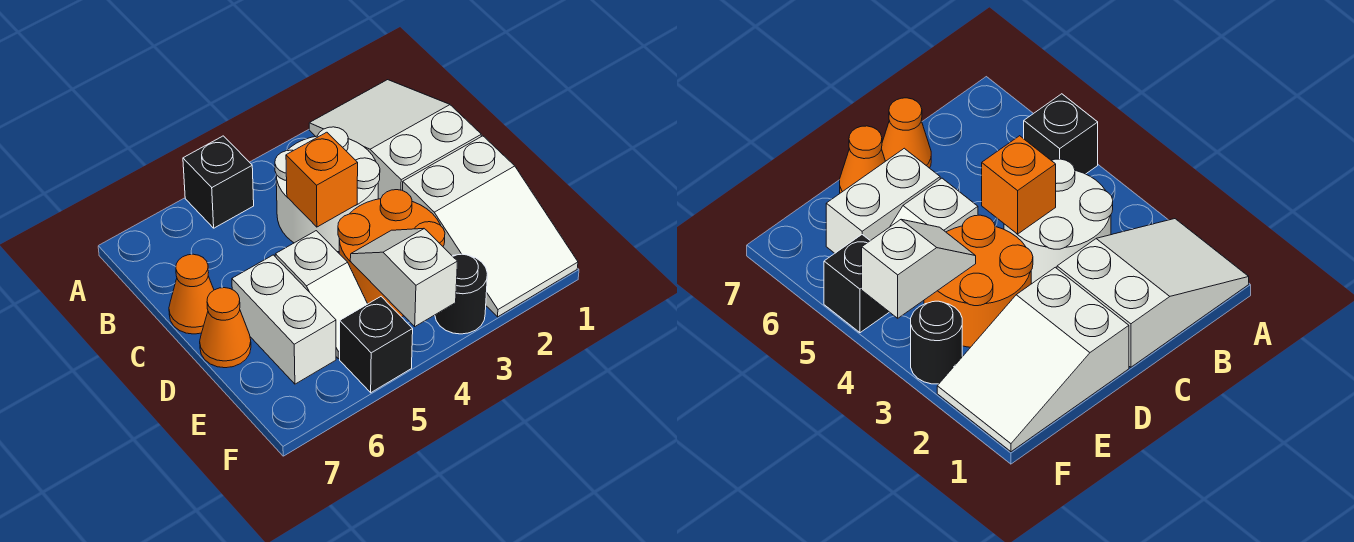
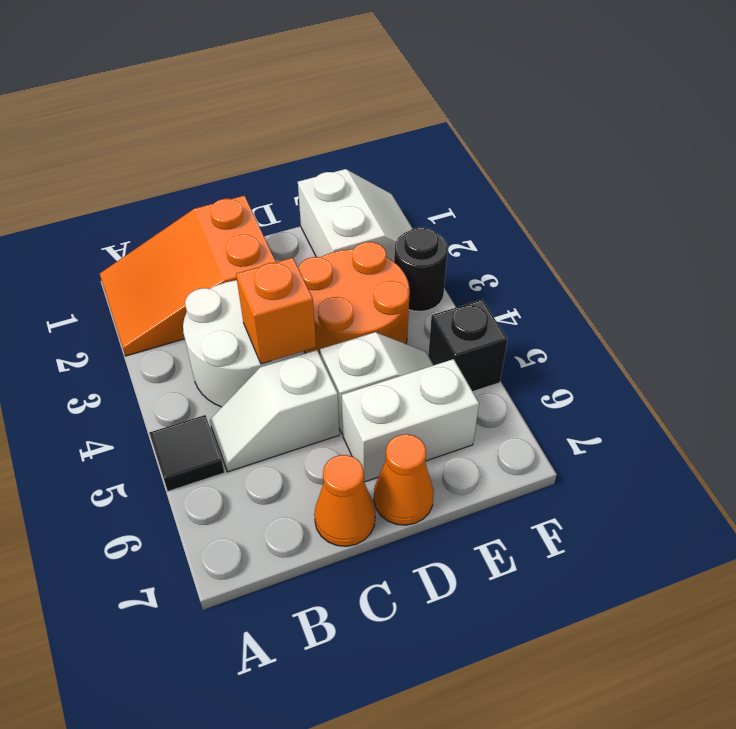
white 2x3 slope [309,80,481,199] -> orange 2x3 slope [100,196,276,356]
black 1x1 brick [183,136,254,228] -> black 1x1 tile [149,415,224,491]
white 2x3 slope [403,136,578,317] -> white 2x2 slope [298,169,413,262]
white 1x2 slope [350,228,457,326] -> white 1x2 slope moved to [210,350,339,472]

